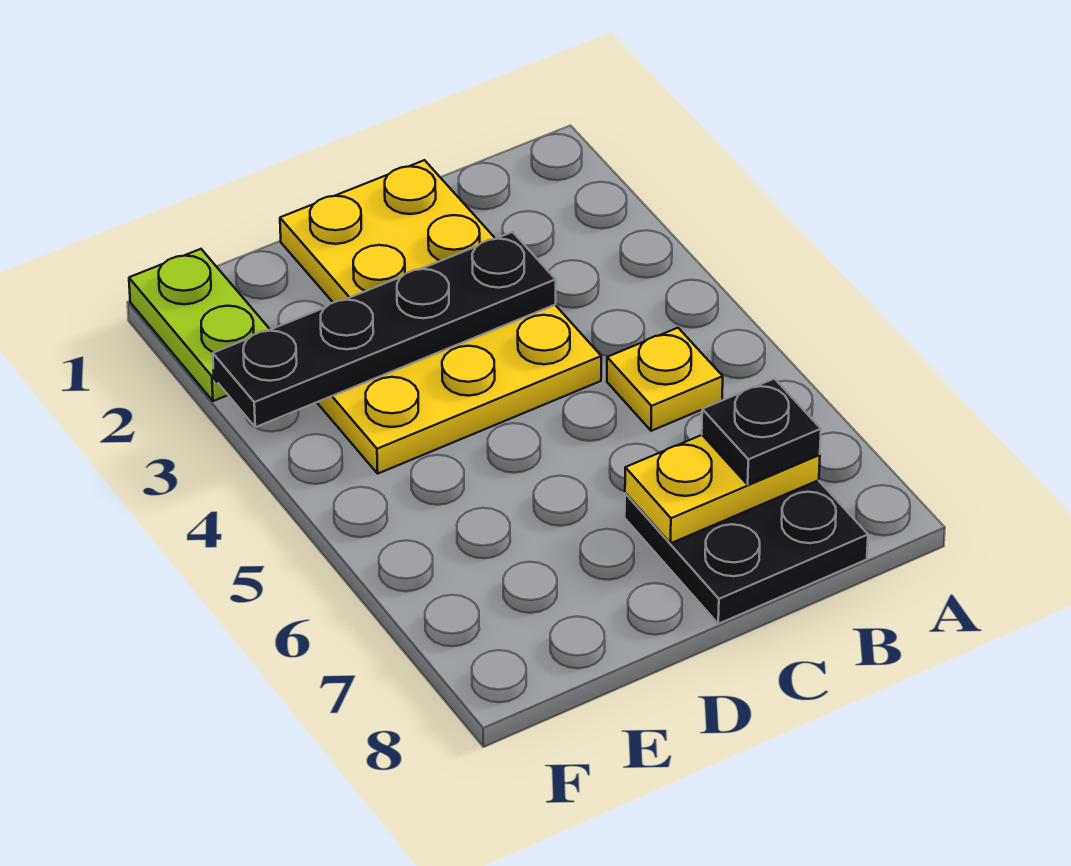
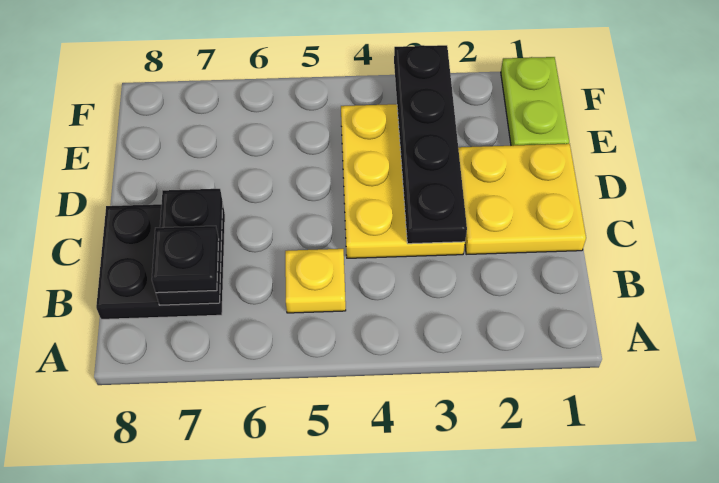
yellow 1x2 plate [625,435,820,543] -> black 1x2 plate [156,189,223,305]
lime 1x2 plate [129,249,270,401] -> lime 1x2 plate turned to [501,57,569,146]

